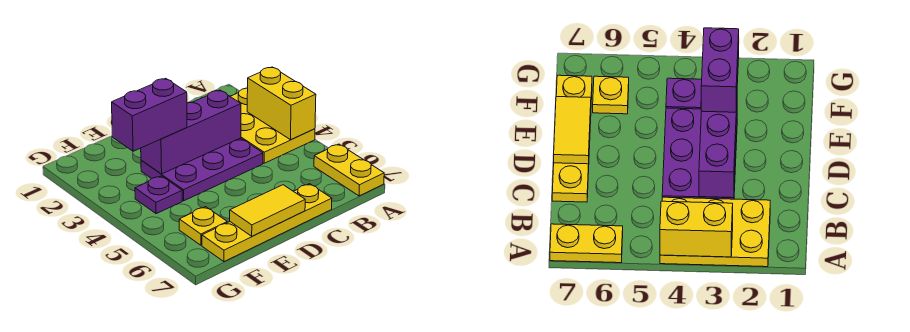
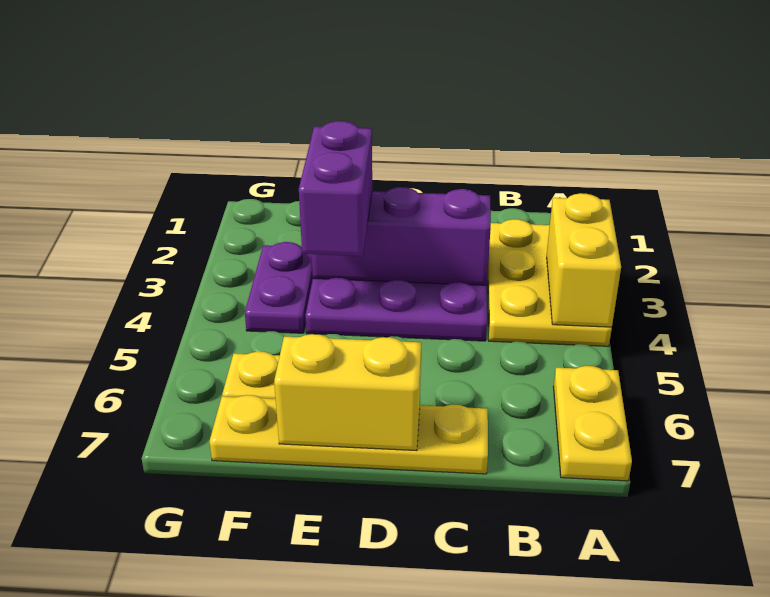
yellow 1x2 tile [230,185,305,236] -> yellow 1x2 brick [274,334,421,451]
purple 1x2 brick [112,78,187,151] -> purple 1x2 brick turned to [299,121,372,256]
purple 1x1 plate [135,176,182,214] -> purple 1x2 plate [245,242,313,333]

